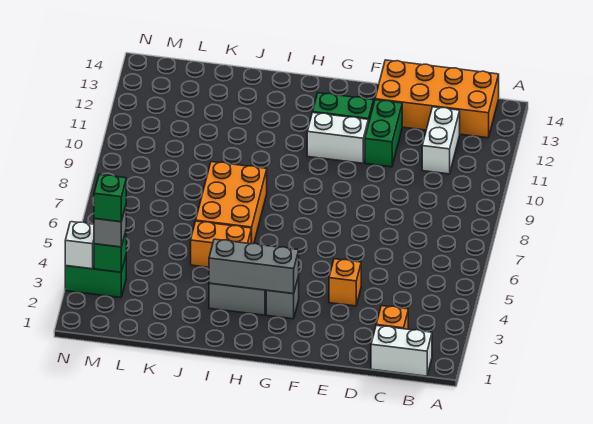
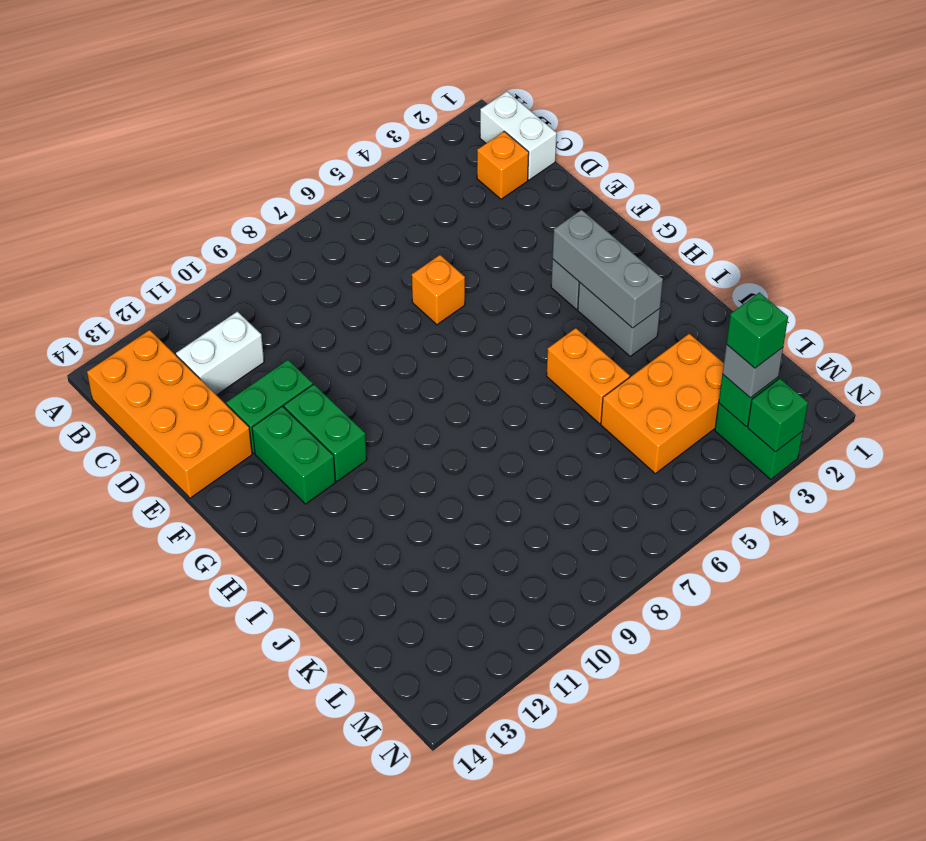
orange 1x1 brick [329,259,361,306] -> orange 1x1 brick moved to [412,255,465,325]
white 1x2 brick [307,113,368,163] -> green 1x2 brick [284,384,367,481]
orange 2x3 brick [196,162,267,244] -> orange 2x3 brick moved to [601,334,724,474]
white 1x1 brick [65,222,94,269] -> green 1x1 brick [748,378,808,452]

